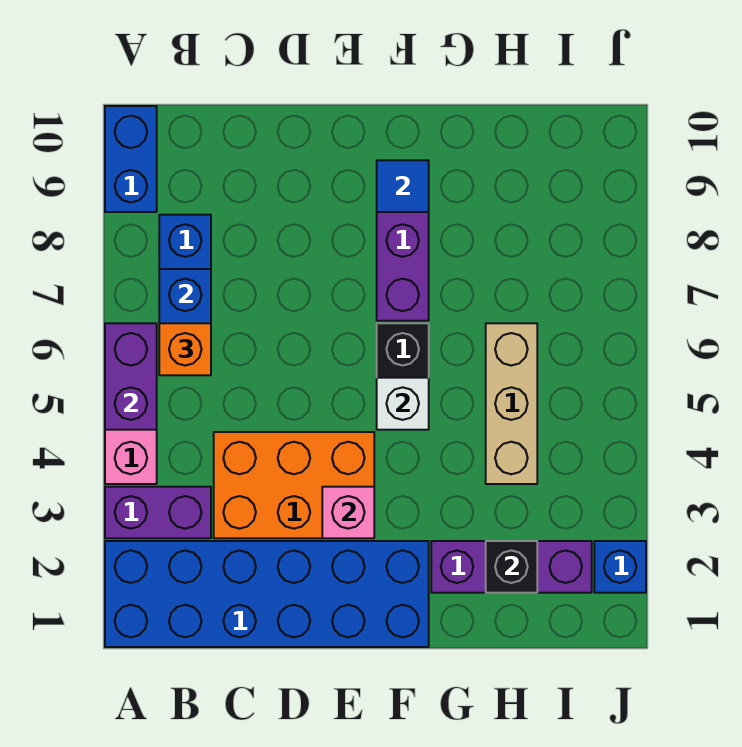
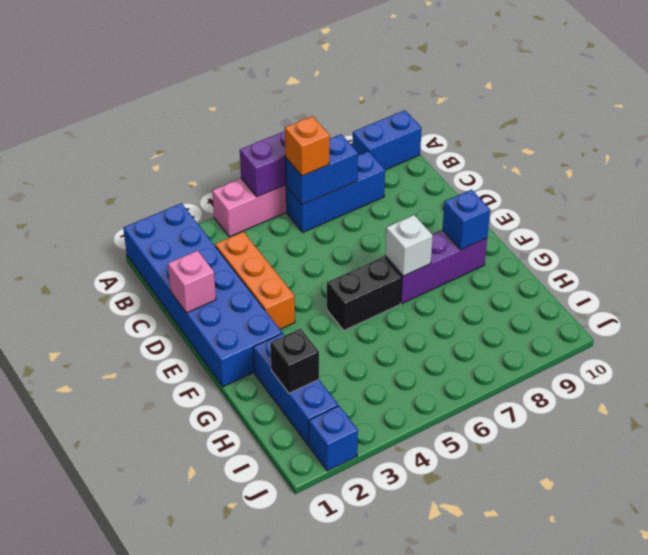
purple 1x2 brick [105,487,211,538] -> none
orange 2x3 brick [214,432,374,538] -> orange 1x3 brick [215,232,295,329]
pink 1x1 brick [322,487,374,538] -> pink 1x1 brick moved to [168,251,216,313]
white 1x1 brick [377,378,429,430] -> white 1x1 brick moved to [385,215,433,276]
blue 1x1 tile [377,160,429,212] -> blue 1x1 brick [442,190,490,250]
purple 1x3 brick [431,541,592,593] -> blue 1x3 brick [253,333,338,445]
tan 1x3 brick [486,323,537,484] -> none

